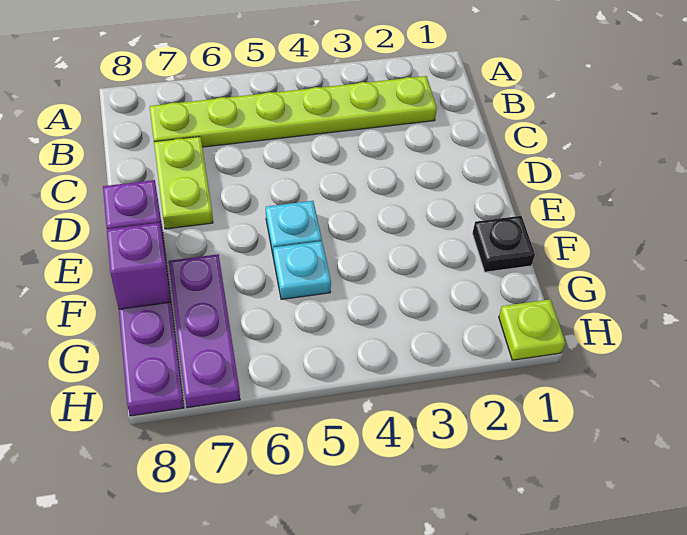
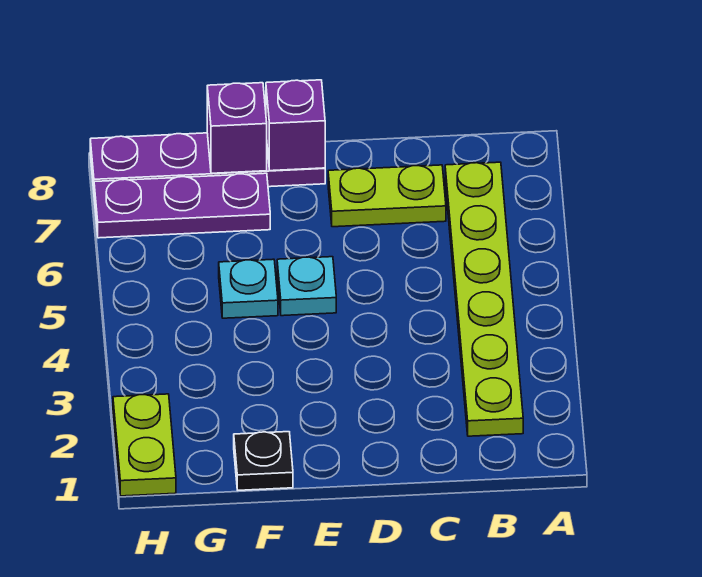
lime 1x1 plate [499,299,565,360] -> lime 1x2 plate [113,394,176,496]

